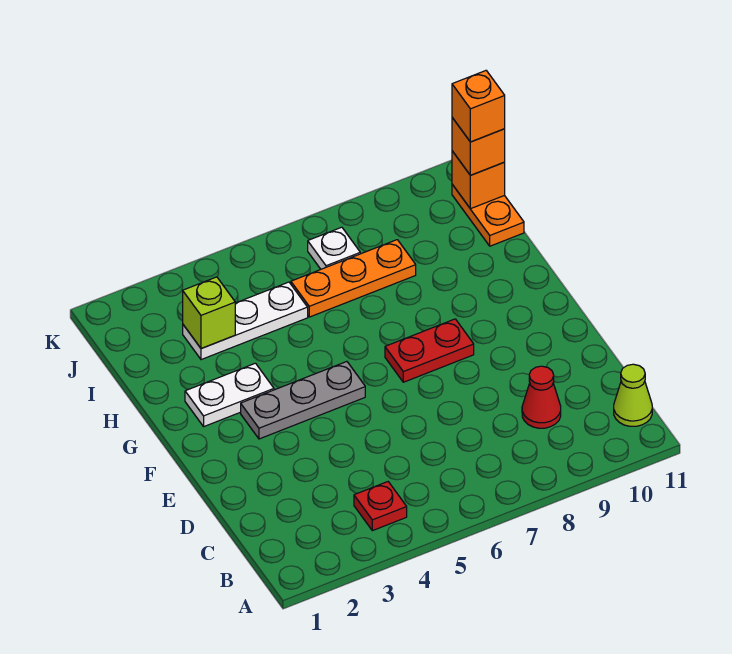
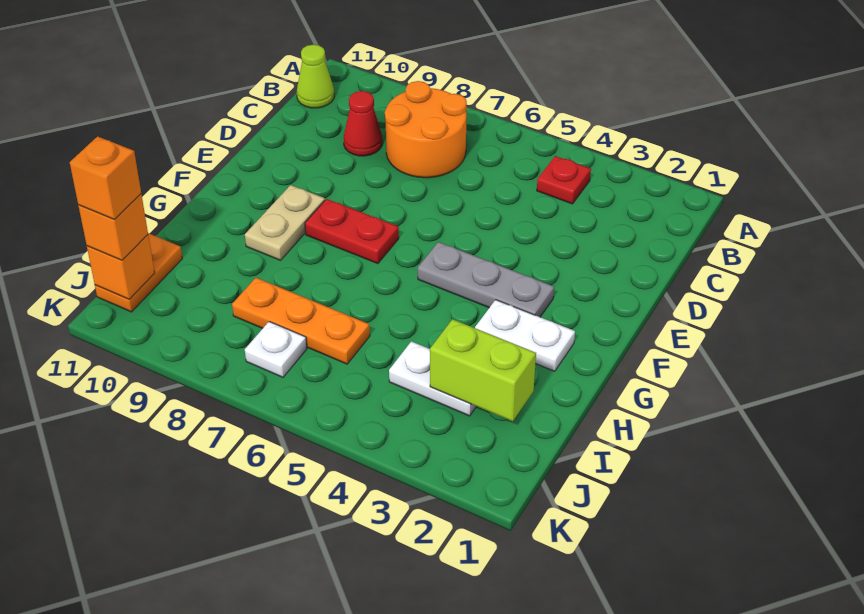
none -> orange 2x2 round brick [385,81,467,178]
none -> tan 1x2 plate [245,185,325,260]
white 1x3 plate [183,282,308,360] -> white 1x2 plate [389,341,477,416]
lime 1x1 brick [183,277,235,349] -> lime 1x2 brick [430,319,536,421]

